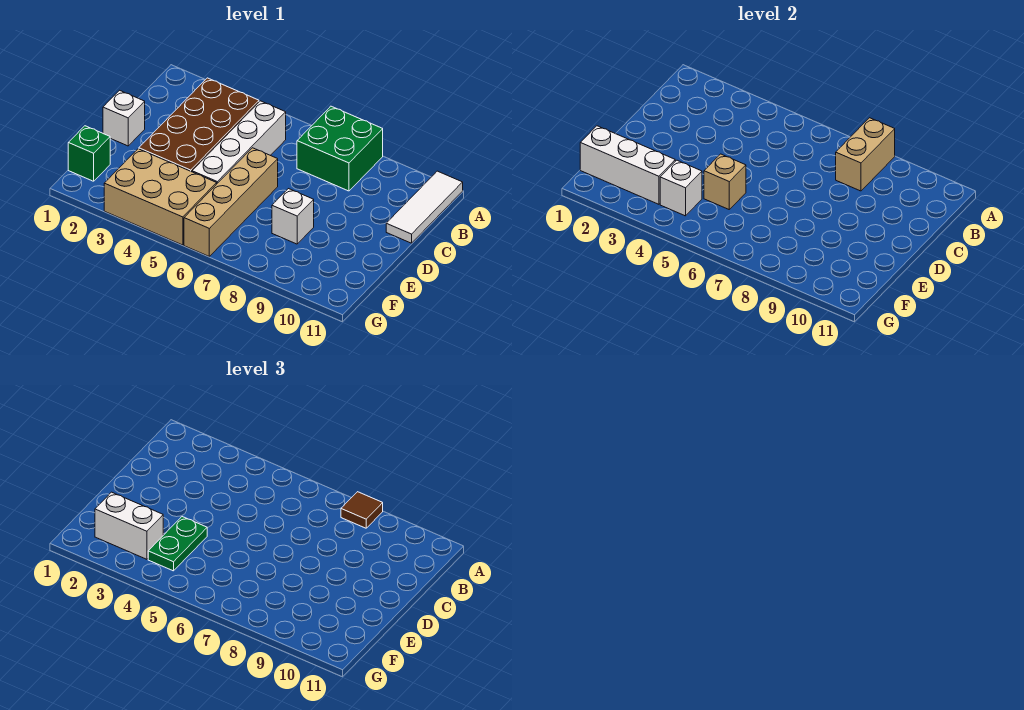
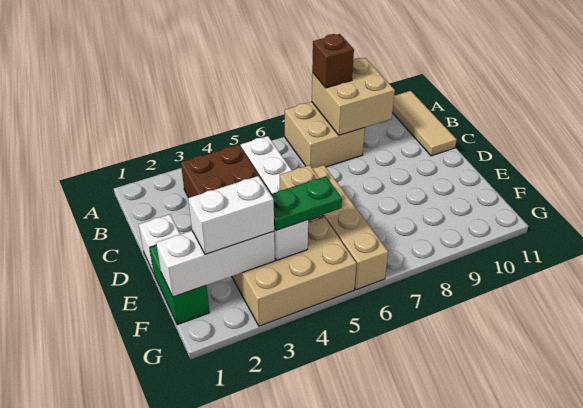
green 2x2 brick [297,106,383,191] -> tan 2x2 brick [285,102,365,168]
tan 1x2 brick [836,118,895,191] -> tan 2x2 brick [312,58,395,135]
brown 1x1 tile [341,492,383,528] -> brown 1x1 brick [312,34,354,88]
white 1x3 tile [386,171,463,243] -> tan 1x3 tile [392,91,457,156]
green 1x2 plate [148,517,207,571] -> green 1x2 plate turned to [271,176,342,230]
white 1x1 brick [272,189,314,244] -> none
green 1x1 brick [68,126,110,181] -> green 1x2 brick [150,245,210,325]

